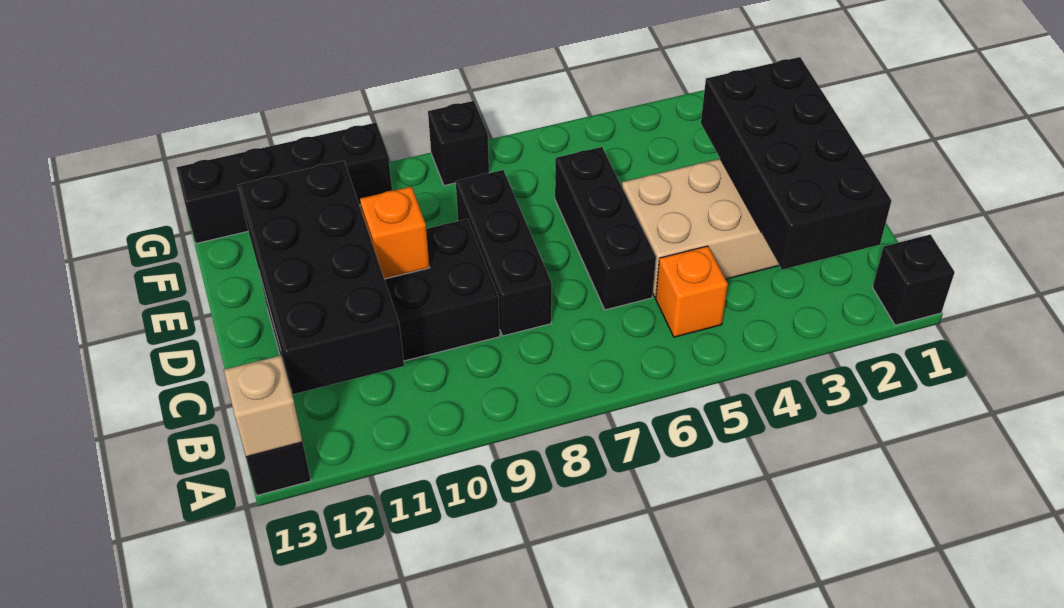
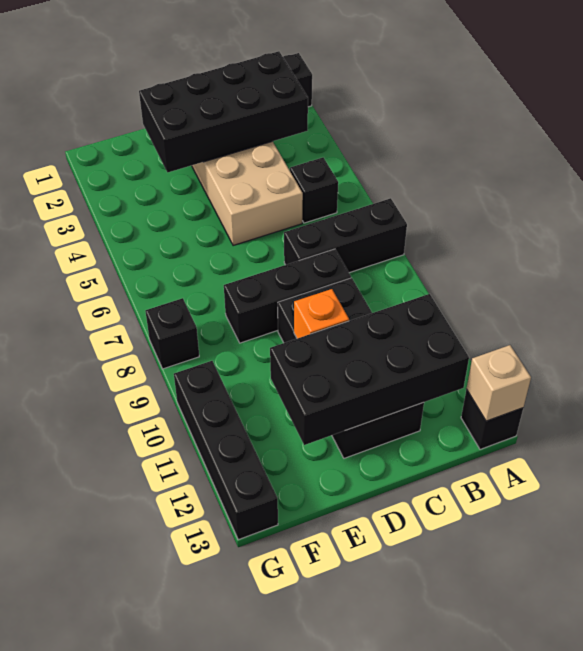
orange 1x1 brick [656,246,728,337] -> black 1x1 brick [290,158,338,223]
black 1x3 brick [555,147,656,310] -> black 1x3 brick moved to [284,198,407,273]

